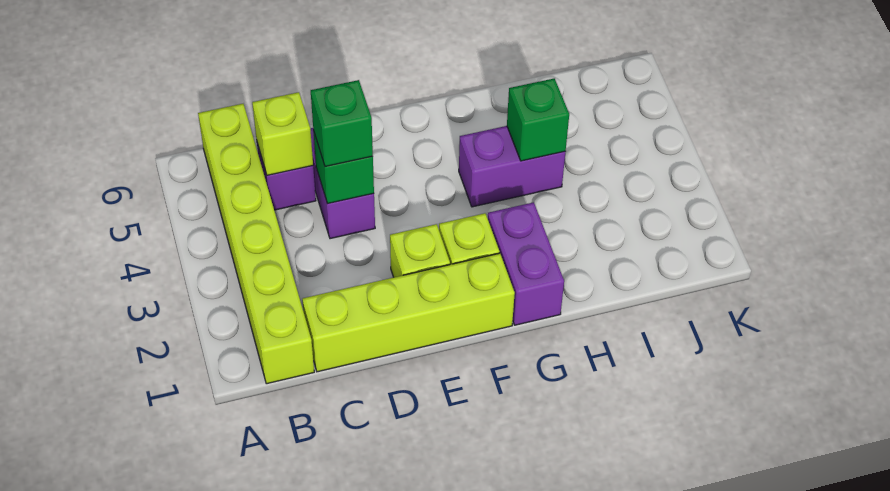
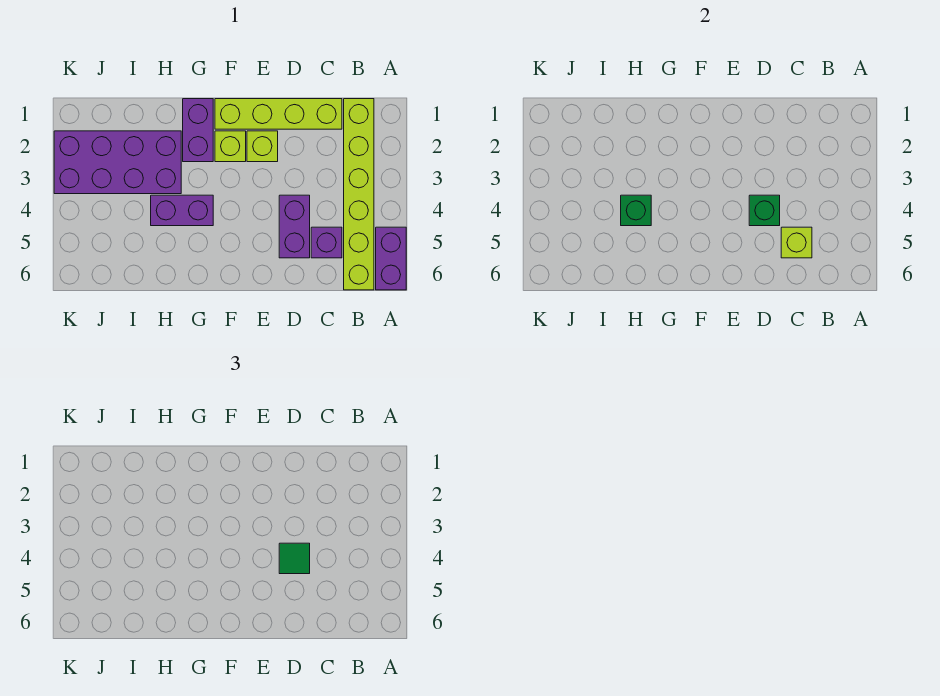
none -> purple 1x2 brick [376,227,406,290]
green 1x1 brick [311,80,373,166] -> green 1x1 tile [279,543,310,574]
none -> purple 2x4 brick [54,131,181,194]

